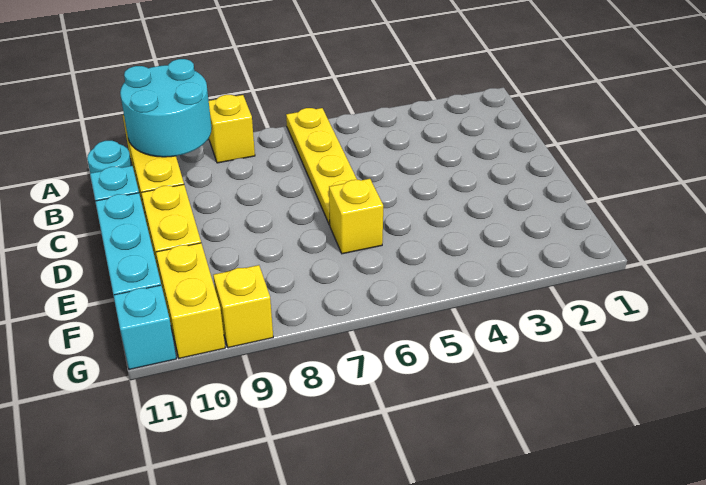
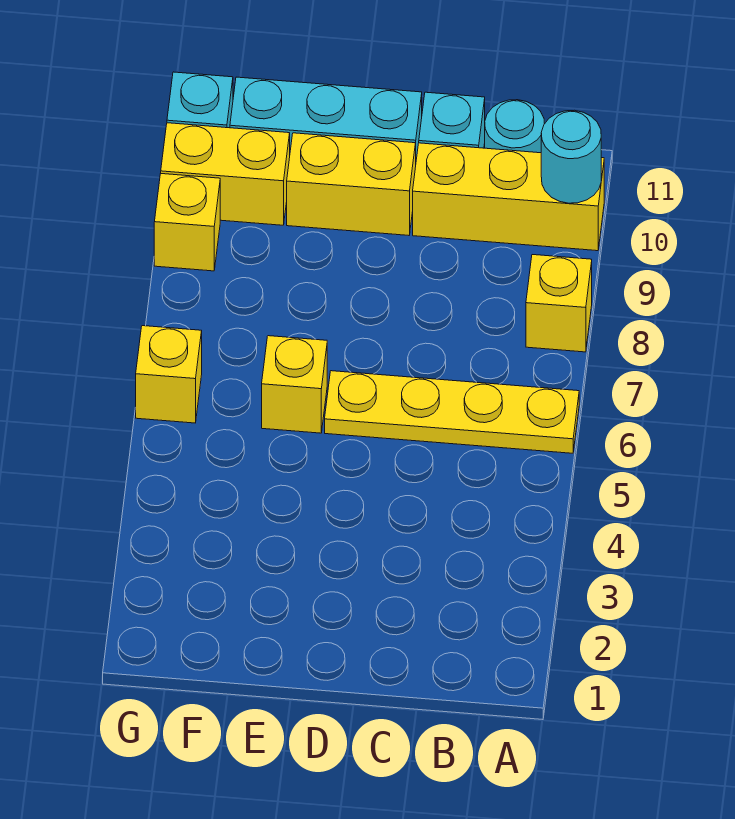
cyan 2x2 round brick [120,59,212,157] -> cyan 1x1 round brick [541,110,601,203]
none -> yellow 1x1 brick [136,326,202,423]

